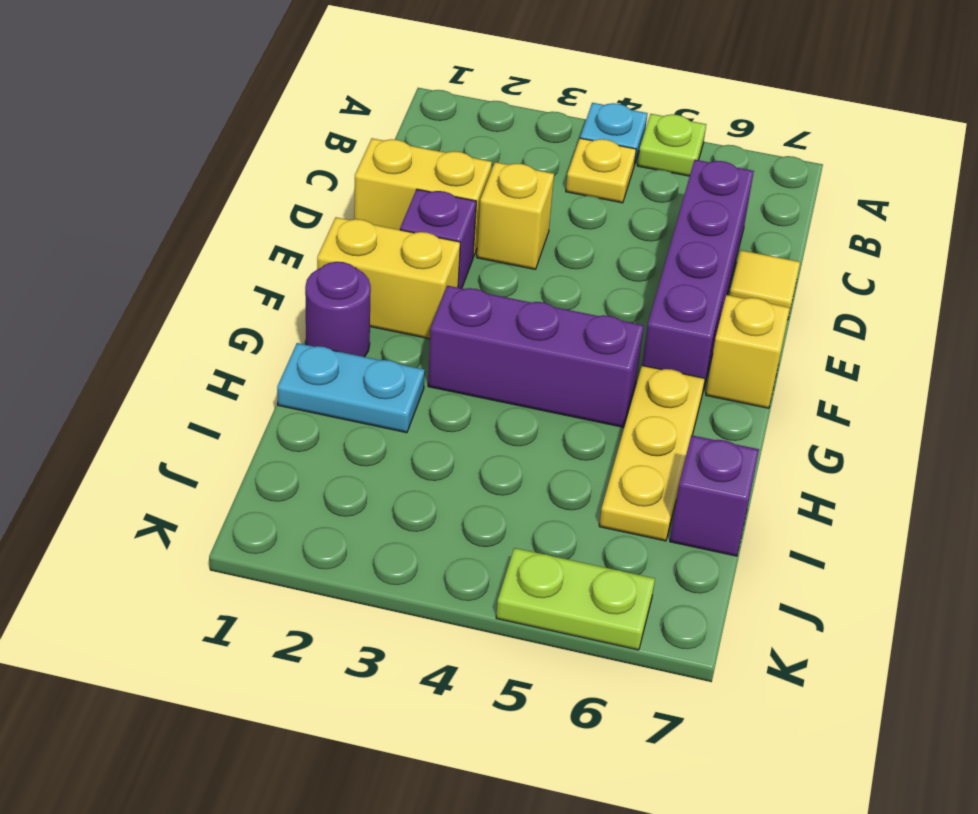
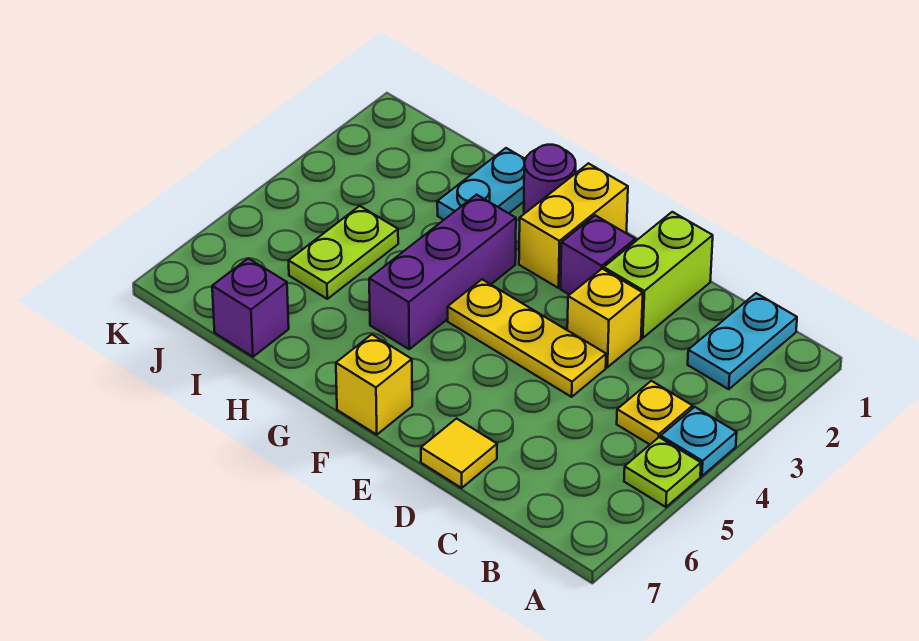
none -> cyan 1x2 plate [688,293,797,389]
purple 1x4 brick [642,160,754,390] -> none
yellow 1x2 brick [354,138,492,257] -> lime 1x2 brick [604,212,713,338]
yellow 1x3 plate [599,366,705,541] -> yellow 1x3 plate moved to [448,279,606,397]
lime 1x2 plate [496,548,655,650] -> lime 1x2 plate moved to [289,206,398,299]

